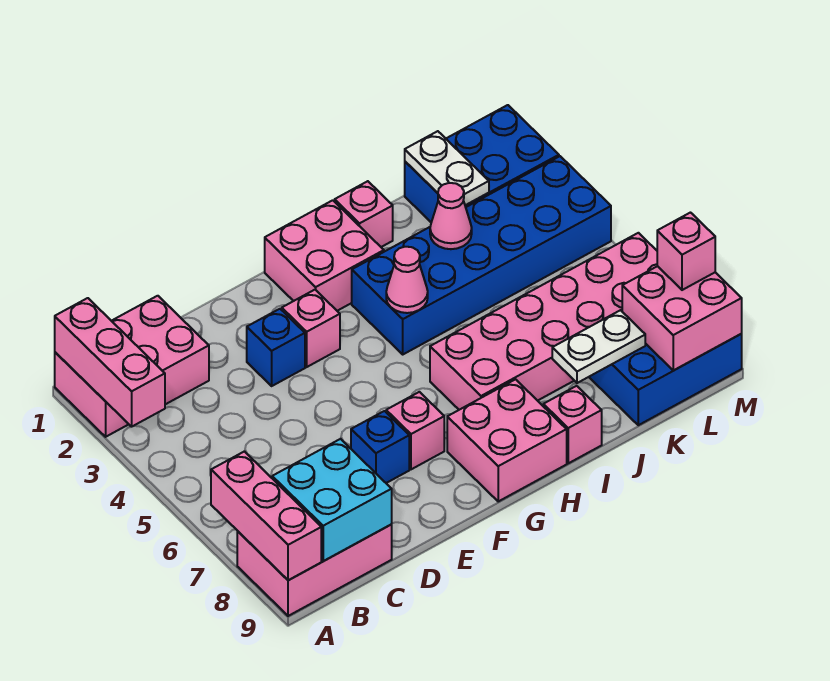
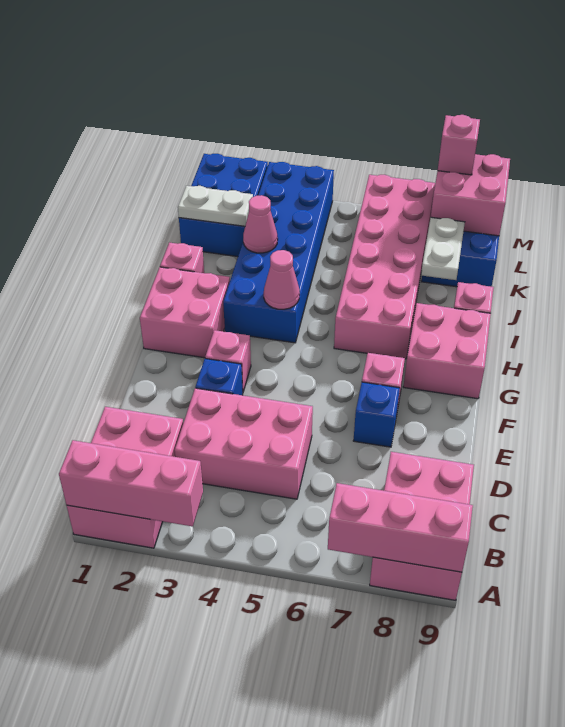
cyan 2x2 brick [272,439,392,561] -> none
none -> pink 2x3 brick [175,388,313,499]

